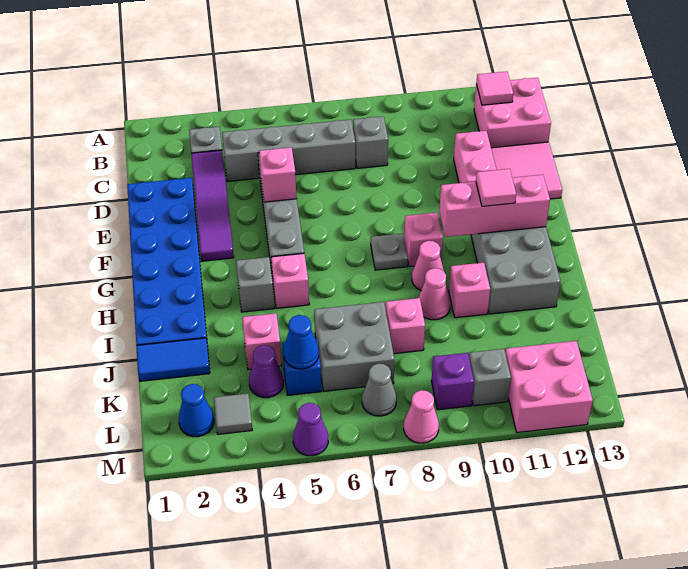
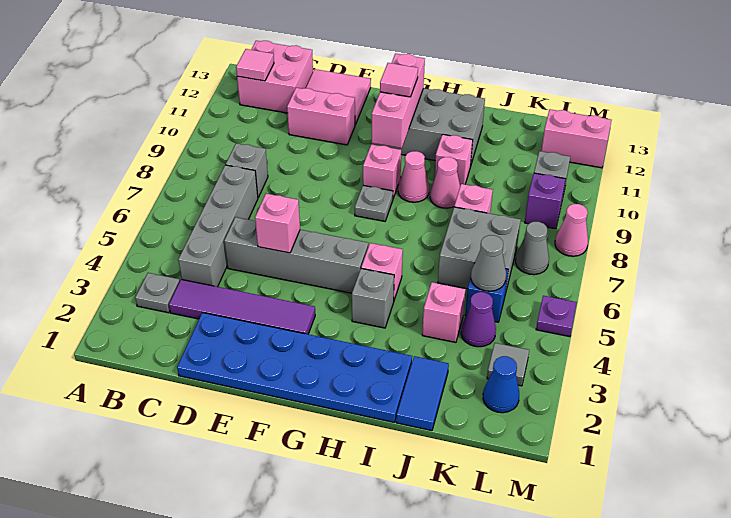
blue 1x1 cone [284,315,319,369] -> grey 1x1 cone [471,235,506,291]
pink 2x2 brick [505,341,593,433] -> pink 1x2 brick [541,109,612,168]
purple 1x1 cone [293,403,328,456] -> purple 1x1 plate [536,296,577,337]

